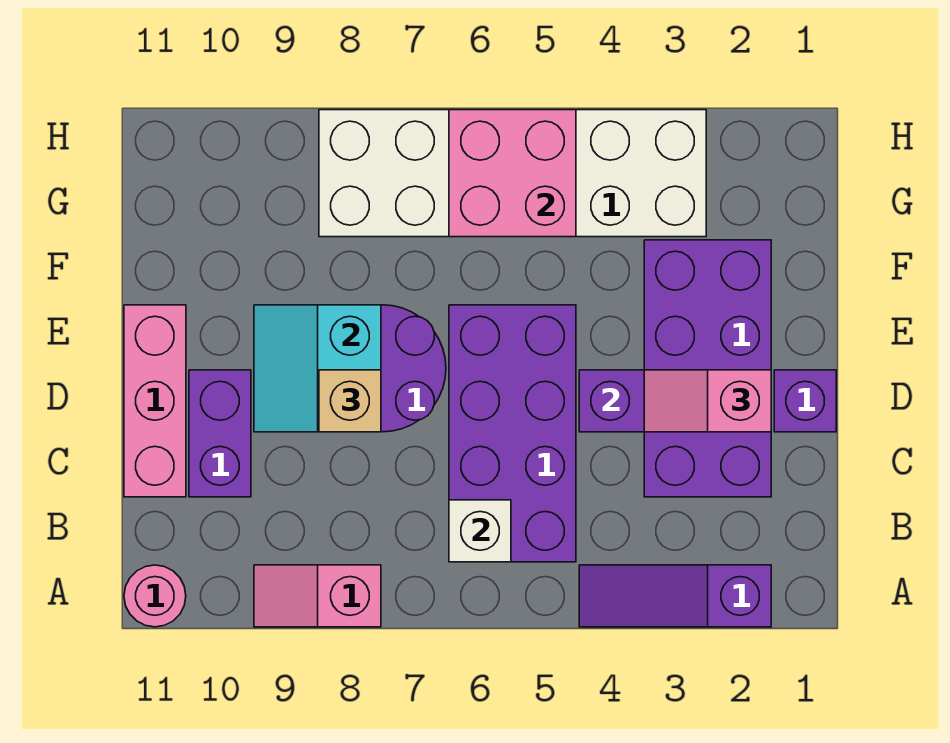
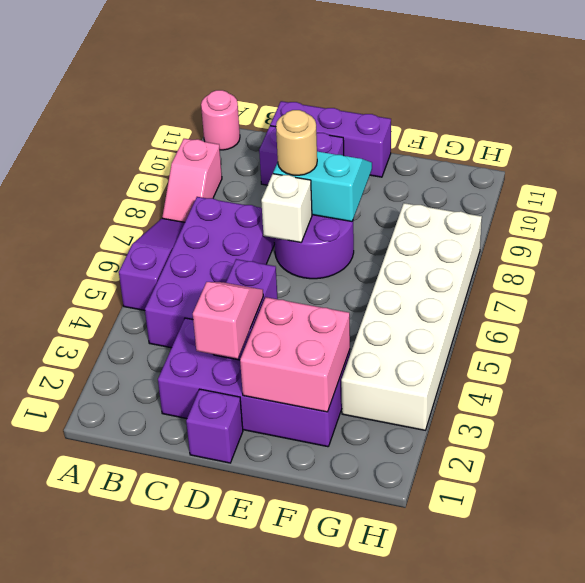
purple 1x3 slope [579,565,771,627] -> purple 1x3 slope moved to [119,218,185,310]
pink 1x2 slope [254,565,381,627] -> pink 1x2 slope turned to [162,139,222,222]
purple 2x4 brick [449,305,576,562] -> purple 2x4 brick turned to [145,197,275,348]
white 1x1 brick [449,500,511,562] -> white 1x1 brick moved to [261,174,312,243]
pink 1x3 brick [124,305,186,497] -> purple 1x3 brick [270,101,391,177]
tan 1x1 brick [319,370,381,432] -> tan 1x1 round brick [276,110,317,175]
pink 2x2 brick [449,110,576,237] -> pink 2x2 brick moved to [240,297,350,412]

